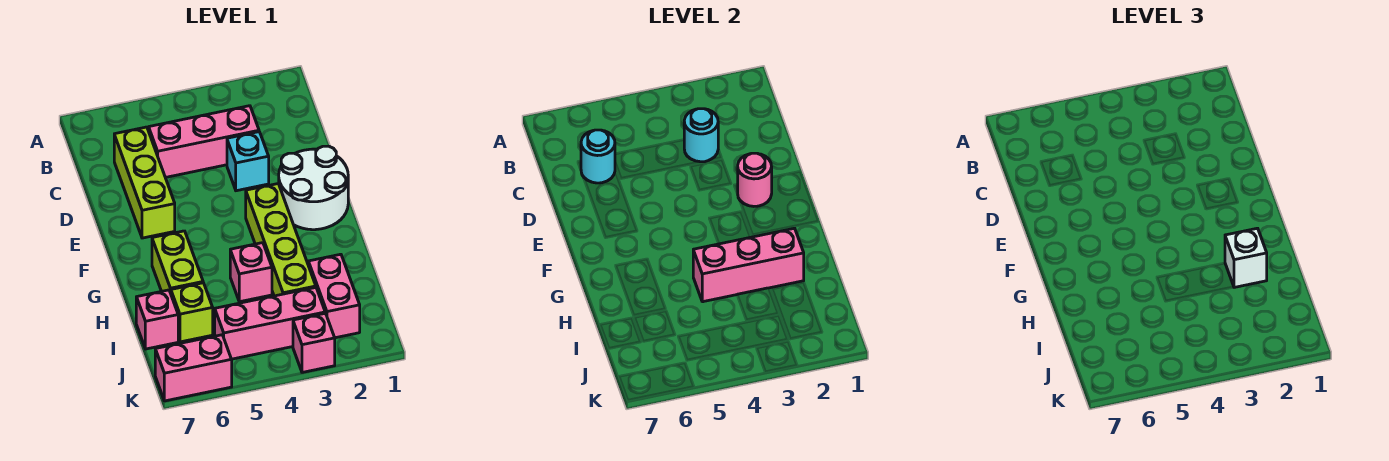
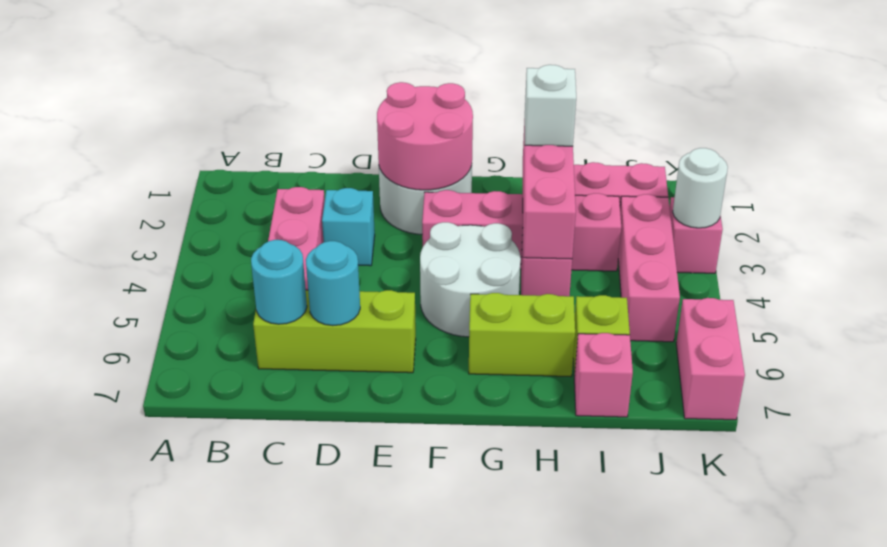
cyan 1x1 round brick [684,109,718,162] -> cyan 1x1 round brick moved to [306,241,360,326]
pink 1x1 round brick [737,153,772,206] -> pink 2x2 round brick [377,82,473,190]
lime 1x4 brick [246,184,316,296] -> pink 1x4 brick [422,190,621,271]
none -> white 2x2 round brick [420,222,521,337]
none -> white 1x1 round brick [673,148,728,228]

